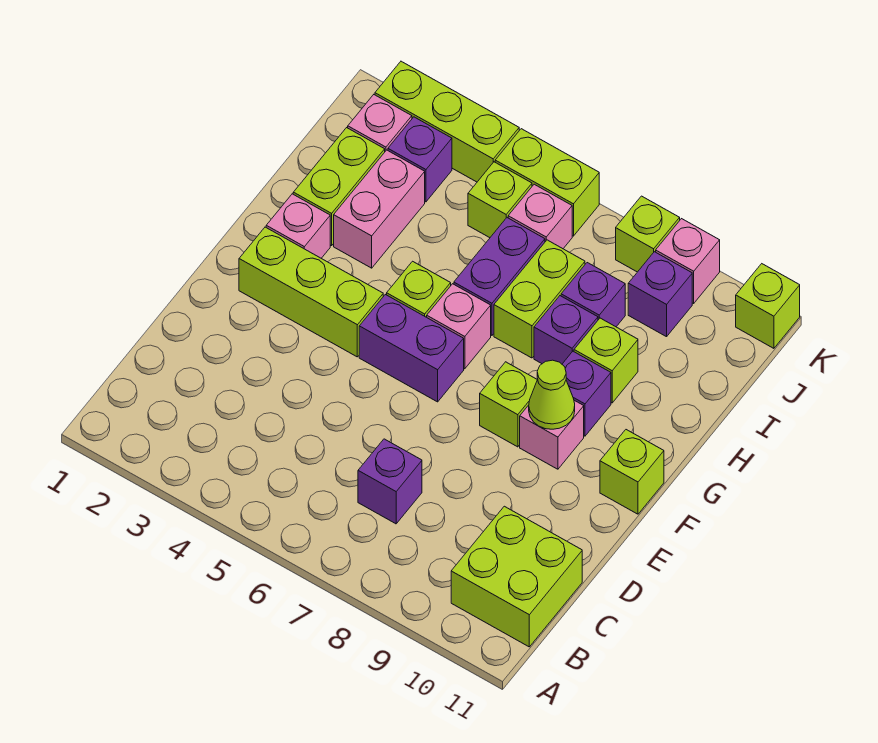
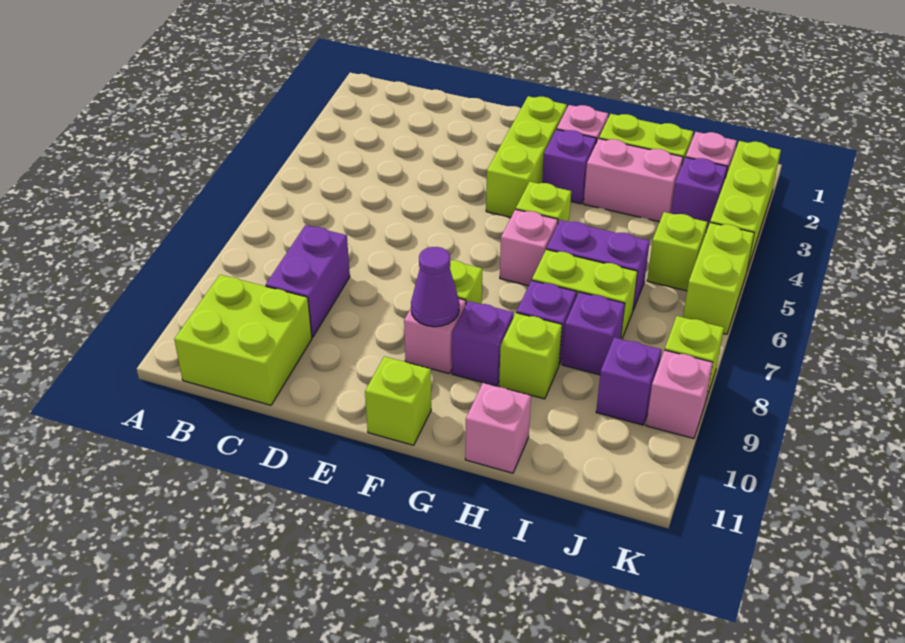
purple 1x1 brick [358,439,422,524] -> purple 1x1 brick moved to [542,129,597,204]
purple 1x2 brick [359,294,464,402] -> purple 1x2 brick moved to [266,225,350,337]
lime 1x1 cone [529,360,575,429] -> purple 1x1 cone [411,247,459,327]
pink 1x1 brick [508,184,572,249] -> pink 1x1 brick moved to [465,383,531,473]
lime 1x1 brick [736,264,800,348] -> none

